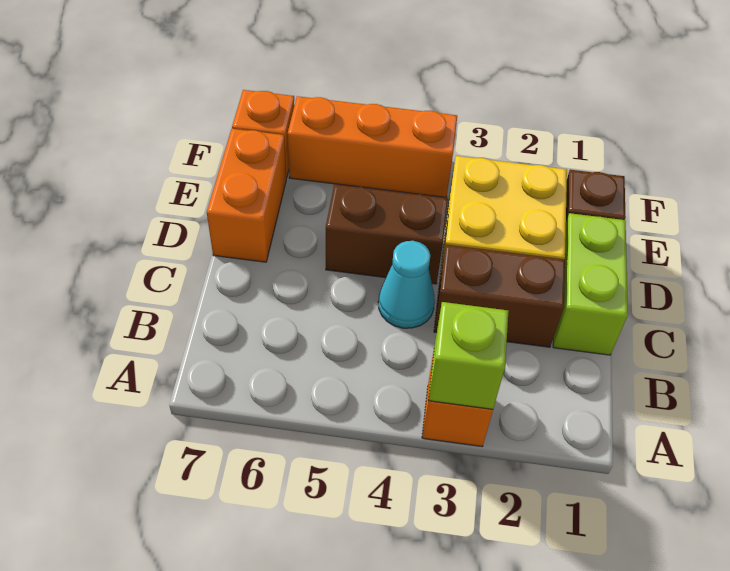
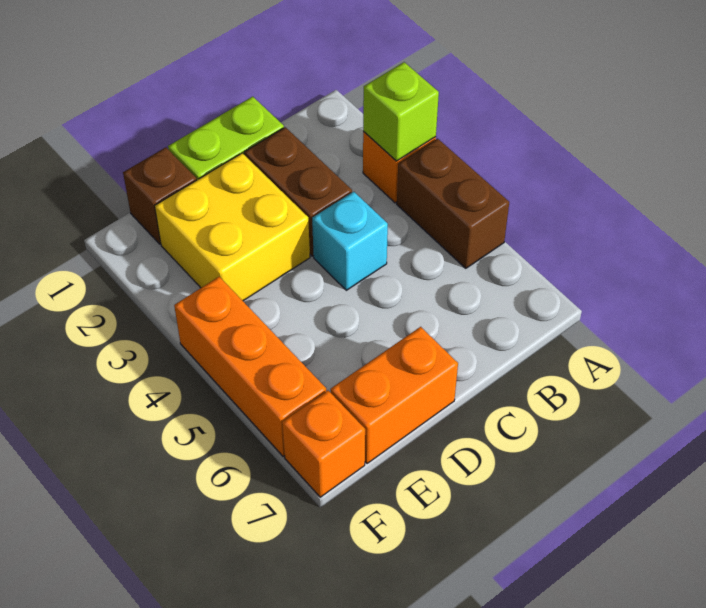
cyan 1x1 cone [378,241,435,328] -> cyan 1x1 brick [312,192,388,290]
brown 1x2 brick [326,184,448,284] -> brown 1x2 brick moved to [397,139,509,268]

